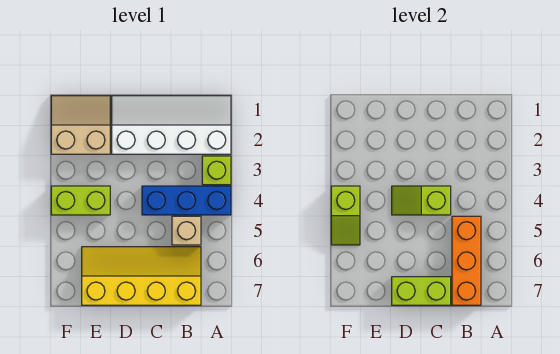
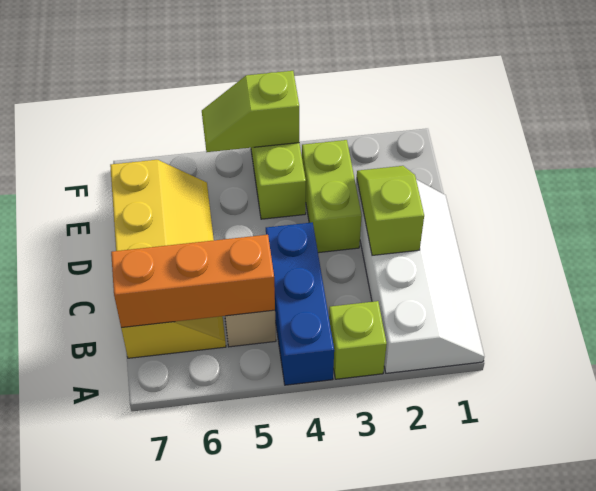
lime 1x2 slope [392,186,451,215] -> lime 1x2 slope moved to [357,166,424,255]
lime 1x2 brick [392,277,451,305] -> lime 1x2 brick moved to [302,140,362,253]
tan 2x2 slope [51,96,110,154] -> none

